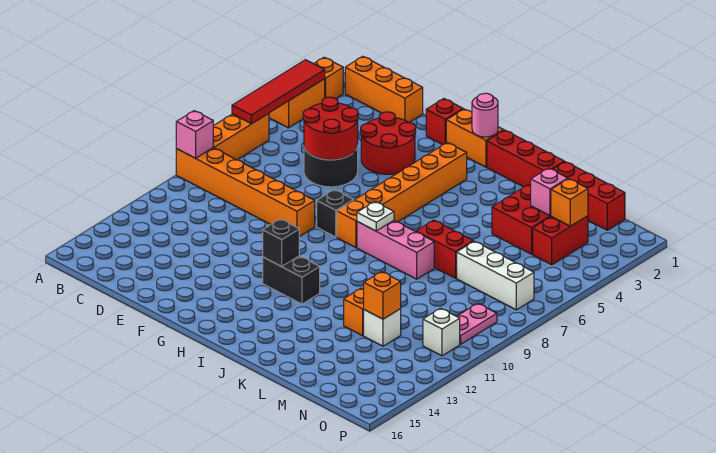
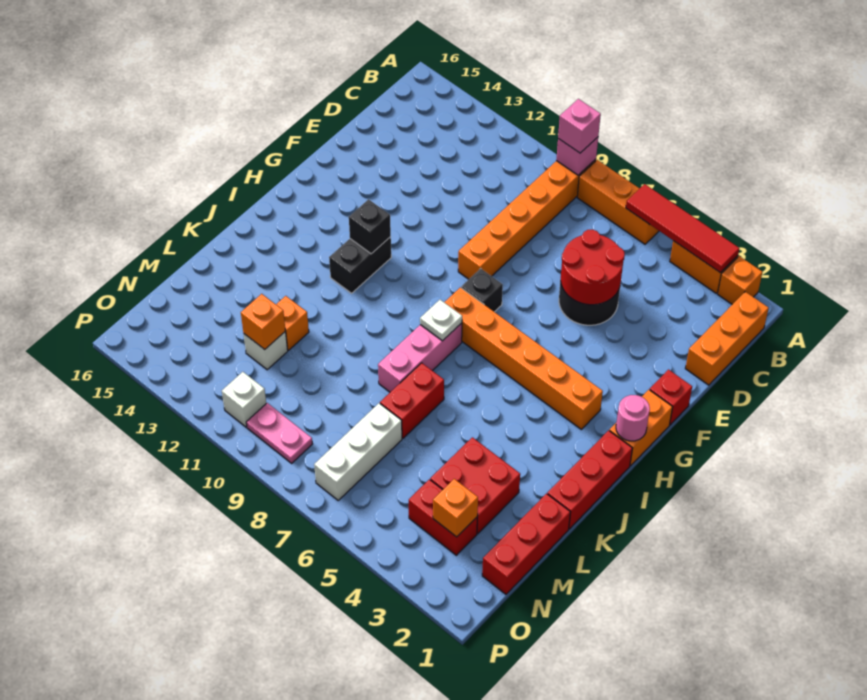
red 2x2 round brick [361,112,416,174] -> none
pink 1x1 brick [531,168,568,216] -> pink 1x1 brick moved to [558,99,601,153]

